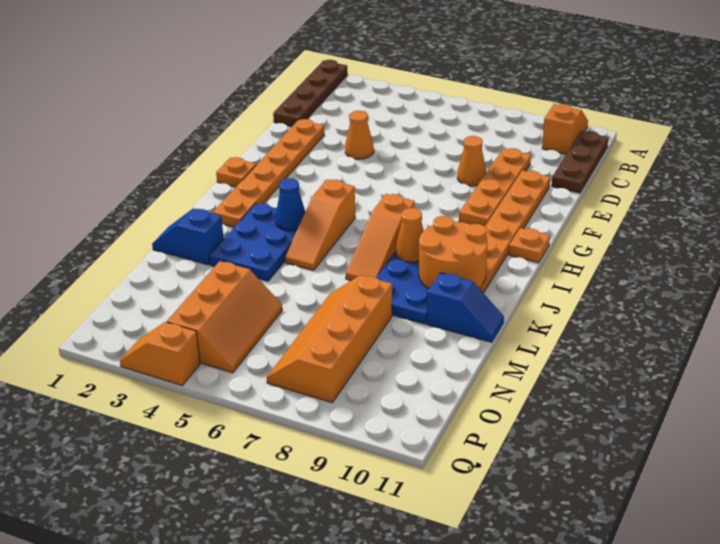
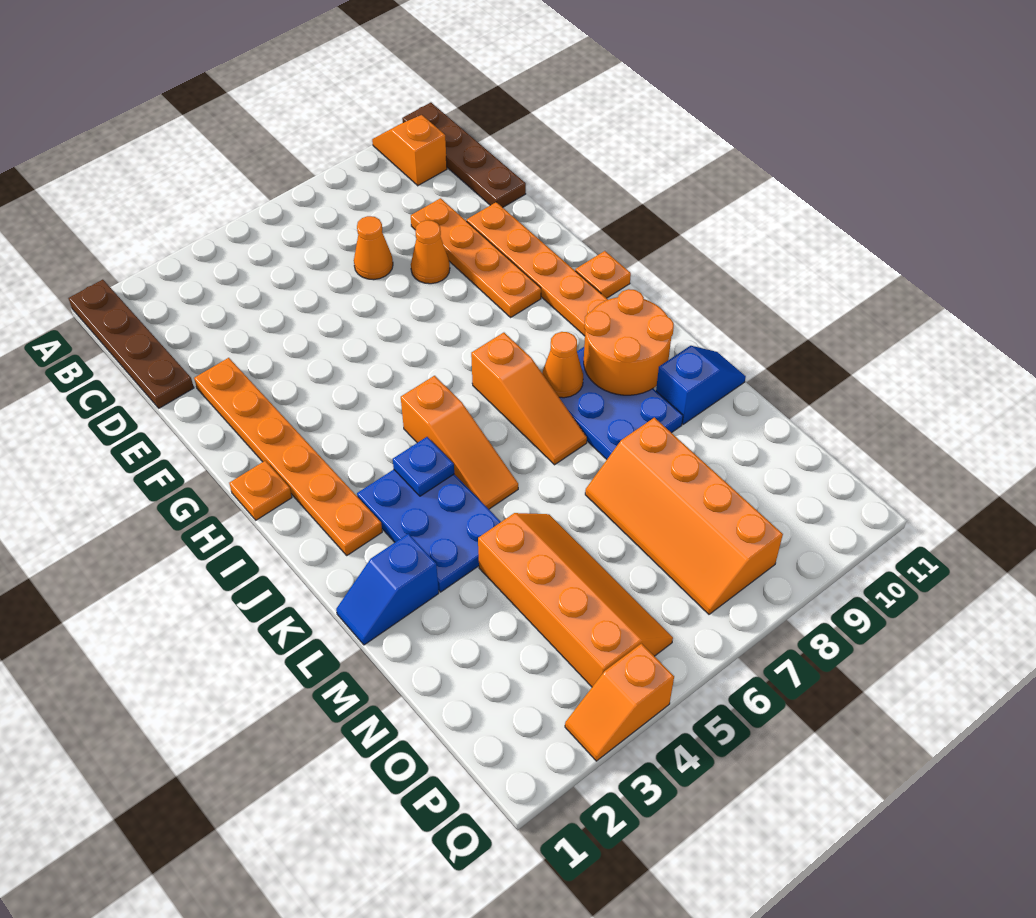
brown 1x3 plate [552,131,608,193] -> brown 1x4 plate [402,103,526,207]
orange 1x1 cone [345,111,374,159] -> orange 1x1 cone moved to [354,216,393,280]
blue 1x1 cone [275,178,305,231] -> blue 1x1 plate [393,437,454,496]
orange 2x3 slope [167,261,282,373] -> orange 2x4 slope [478,513,673,687]

